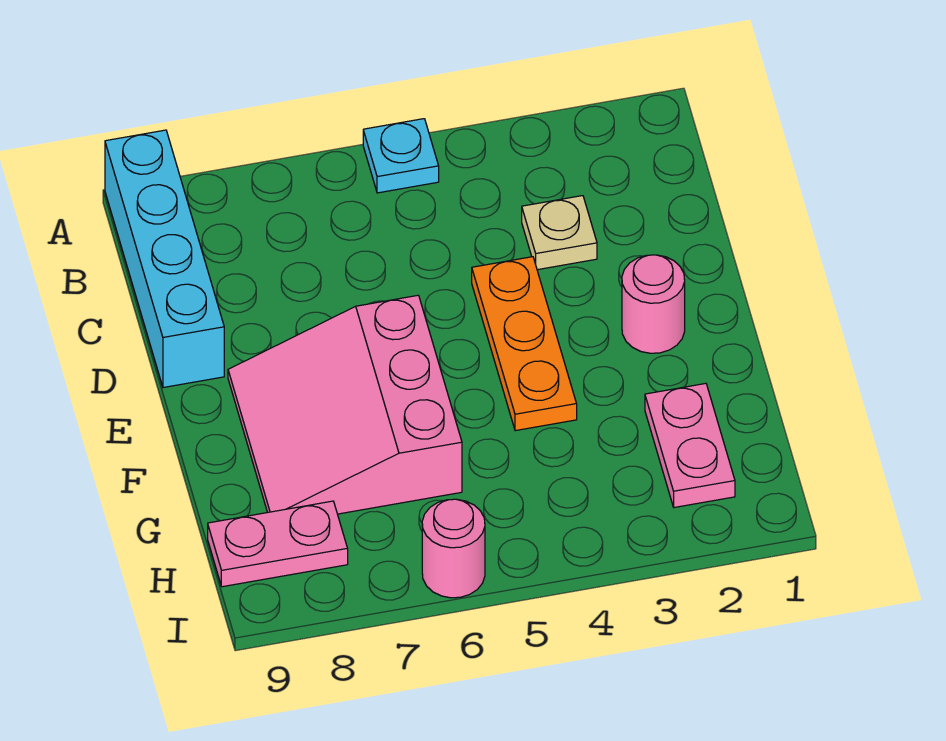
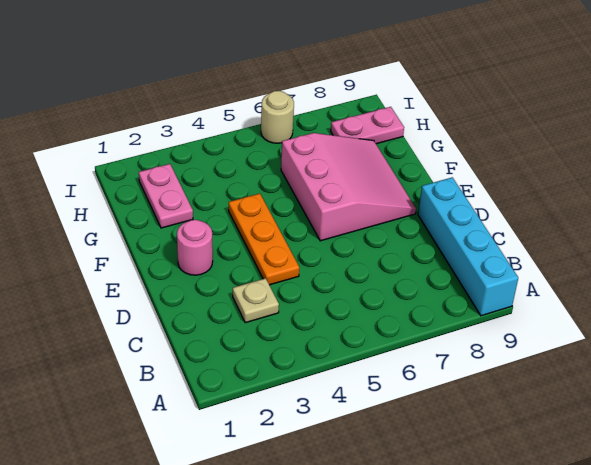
cyan 1x1 plate [363,119,439,193] -> none
pink 1x1 round brick [422,499,485,598] -> tan 1x1 round brick [261,91,294,143]

